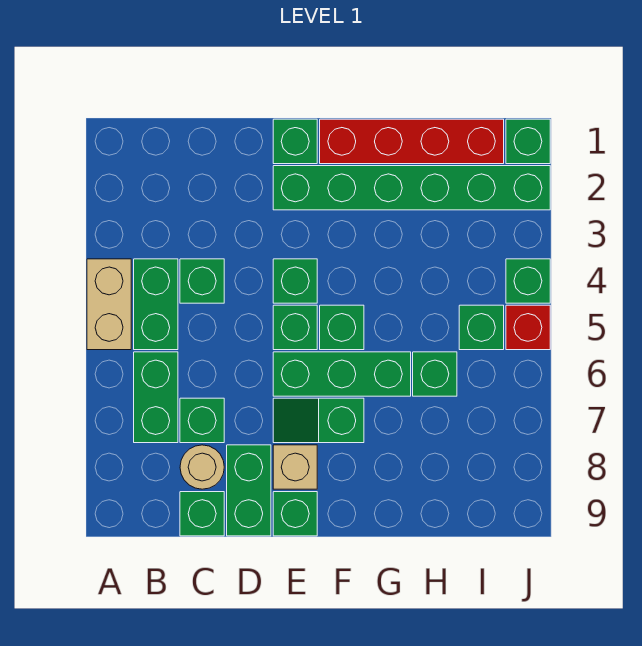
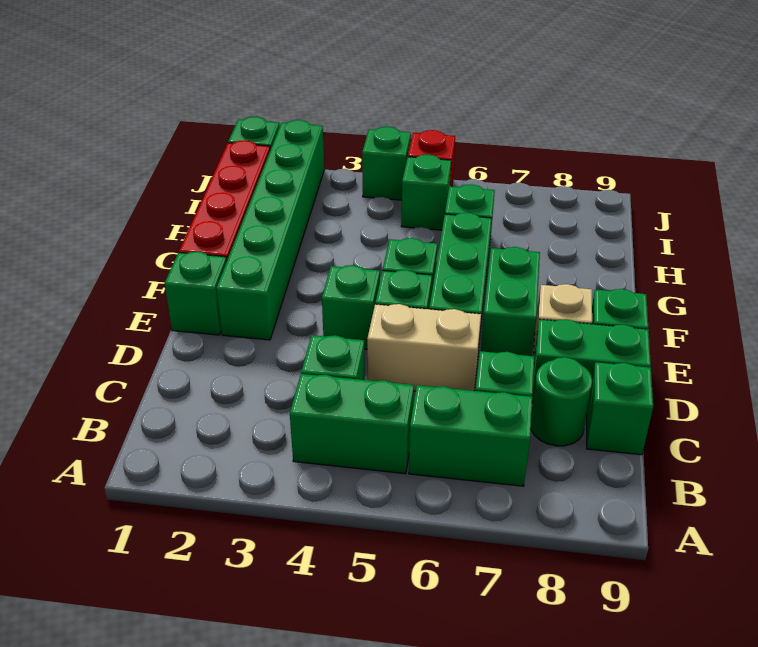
tan 1x2 brick [87,259,131,350] -> tan 1x2 brick moved to [367,304,481,391]
tan 1x1 round brick [180,445,224,489] -> green 1x1 round brick [531,357,592,446]
green 1x2 slope [273,398,364,443] -> green 1x2 brick [481,247,540,356]

